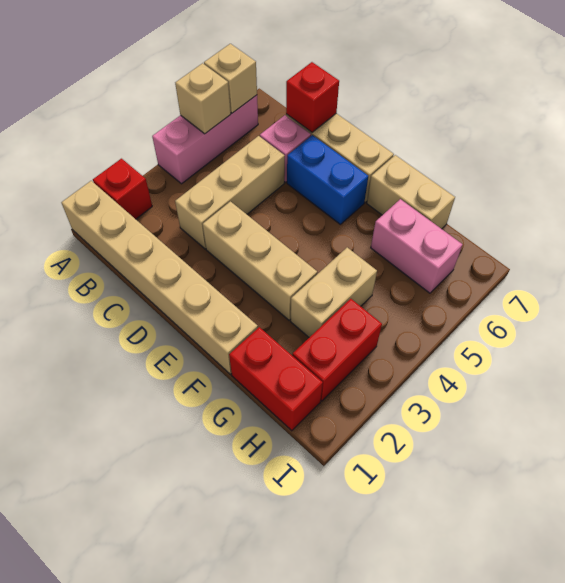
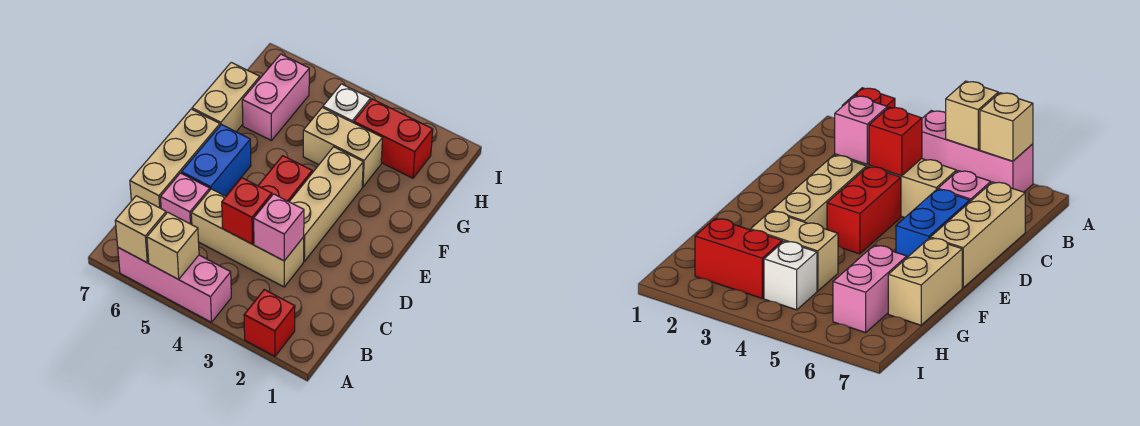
tan 1x6 brick [61,181,258,374] -> none
none -> pink 1x1 brick [254,194,304,261]
red 1x1 brick [286,62,339,132] -> red 1x1 brick moved to [222,178,272,244]
red 1x2 brick [229,327,323,431] -> red 1x2 brick moved to [258,156,312,202]
none -> white 1x1 brick [323,84,370,123]

